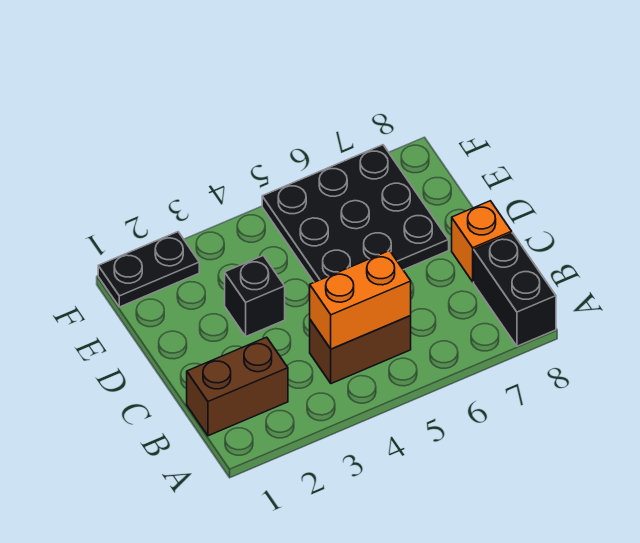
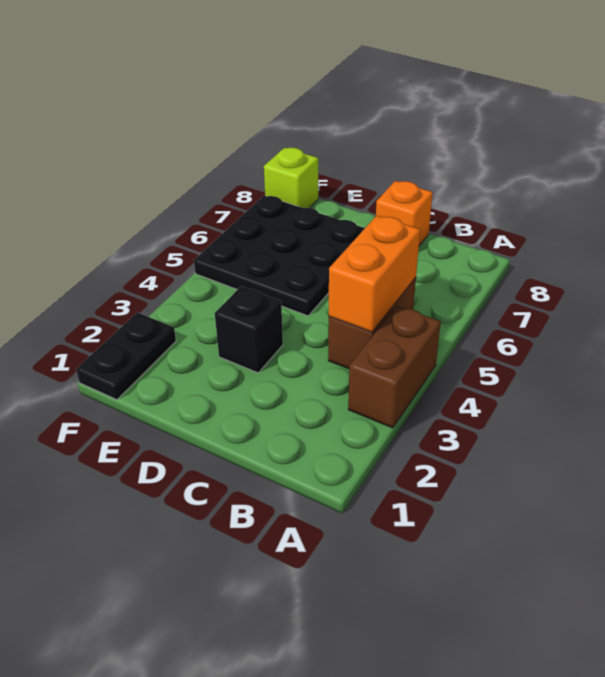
black 1x2 brick [474,233,556,346] -> none
brown 1x2 brick [187,337,288,436] -> brown 1x2 brick moved to [348,306,441,428]
none -> lime 1x1 brick [264,148,318,208]

